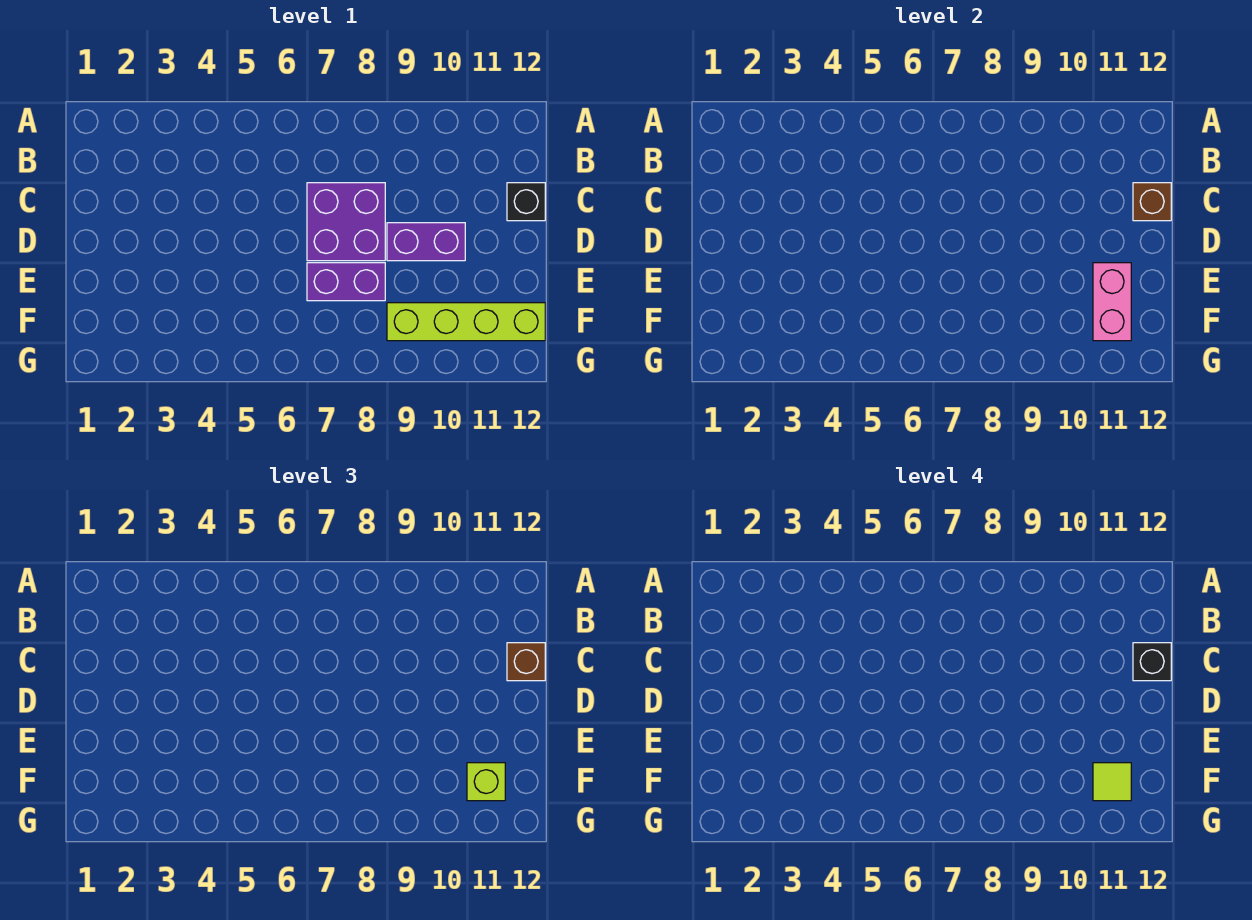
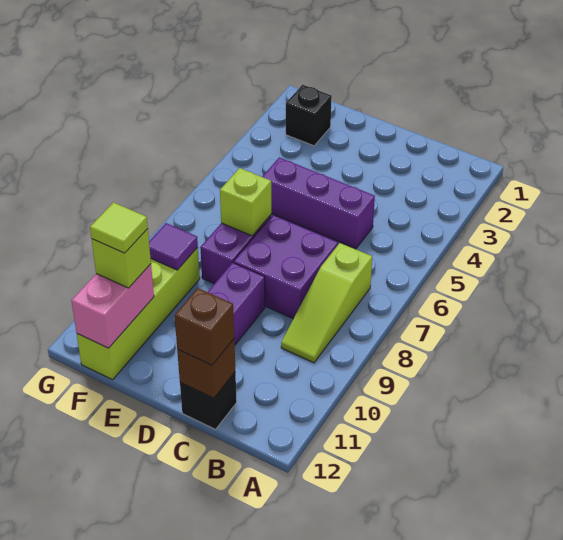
none -> lime 1x3 slope [281,243,372,363]
none -> purple 1x3 brick [262,157,375,249]
black 1x1 brick [1133,643,1171,681] -> black 1x1 brick moved to [286,85,332,146]
none -> lime 1x1 brick [220,168,271,236]
pink 1x2 brick [1093,263,1131,341] -> pink 1x2 brick turned to [72,264,154,348]
none -> purple 1x1 tile [149,223,198,270]

